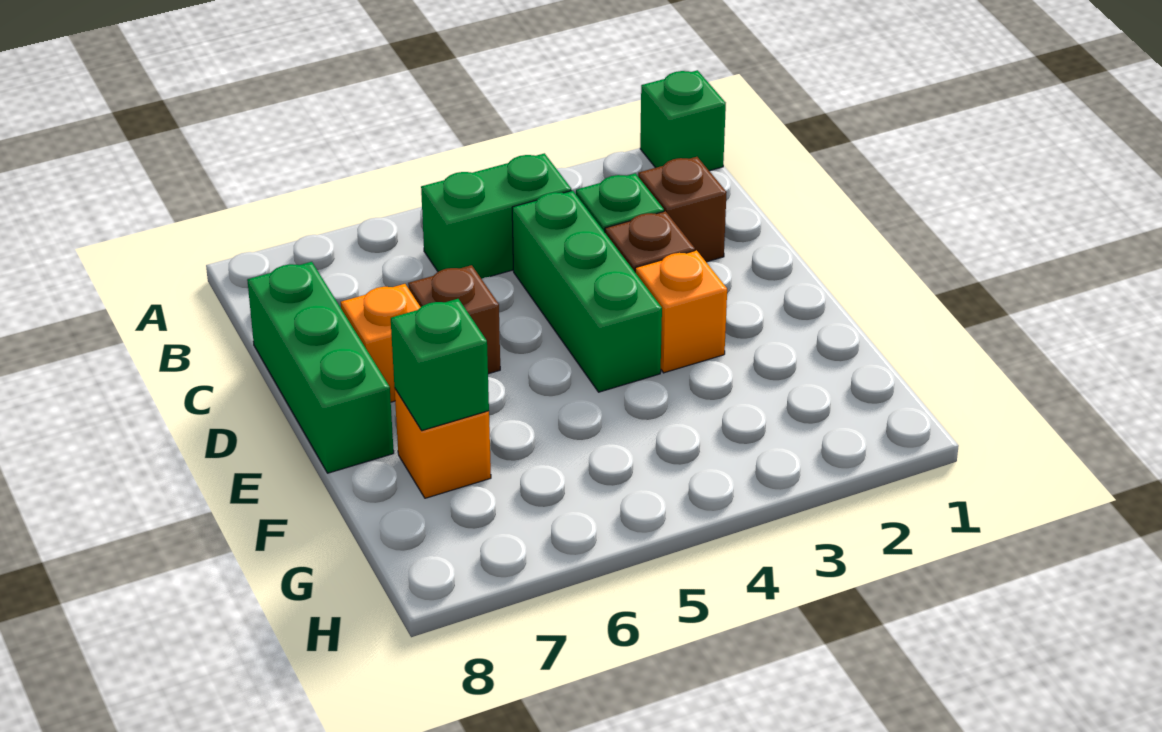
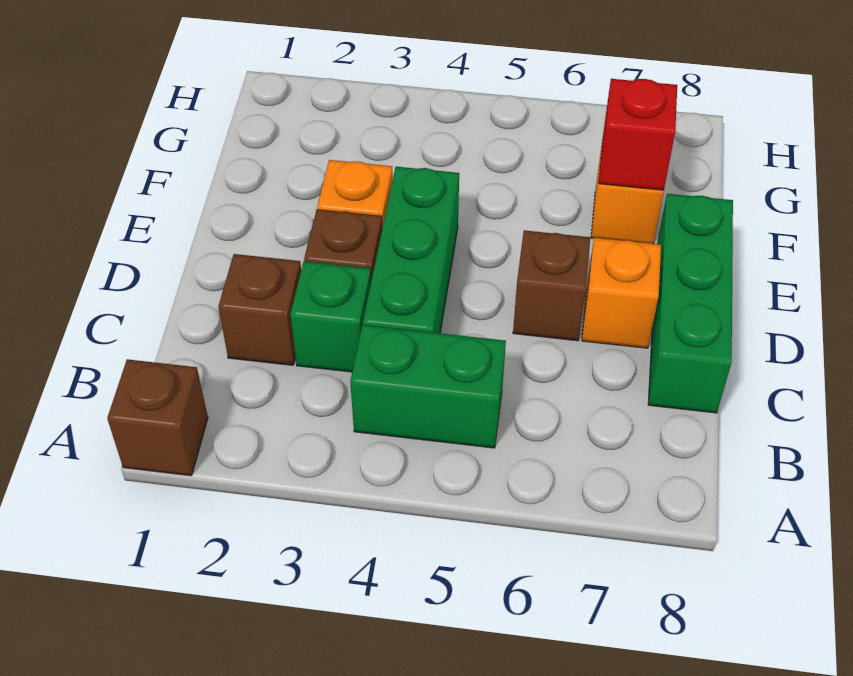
green 1x1 brick [640,70,726,171] -> brown 1x1 brick [107,359,208,476]
green 1x1 brick [391,299,489,431] -> red 1x1 brick [599,79,677,190]

